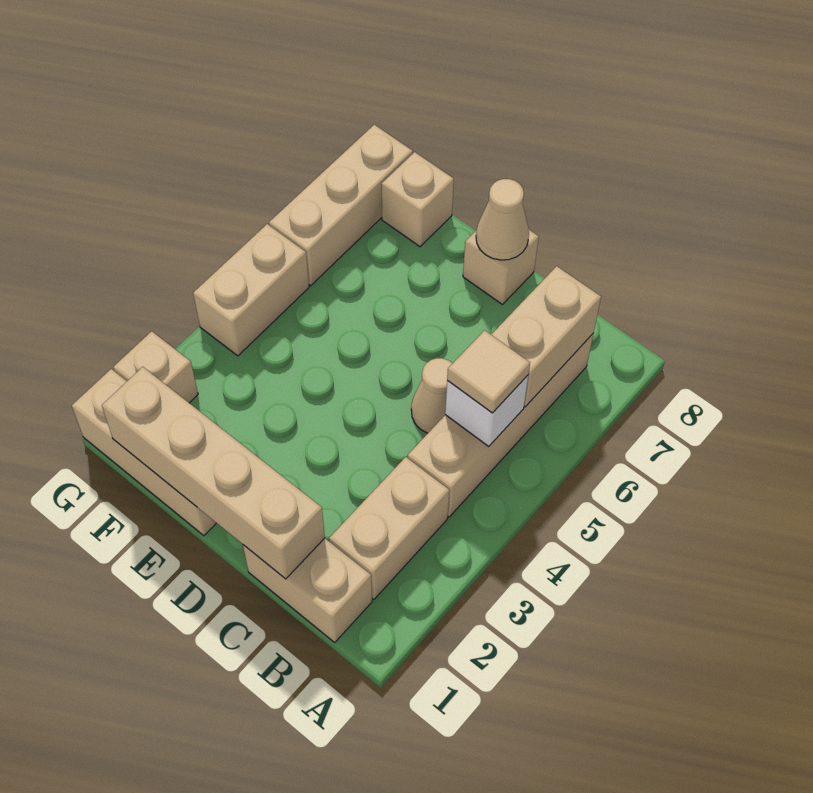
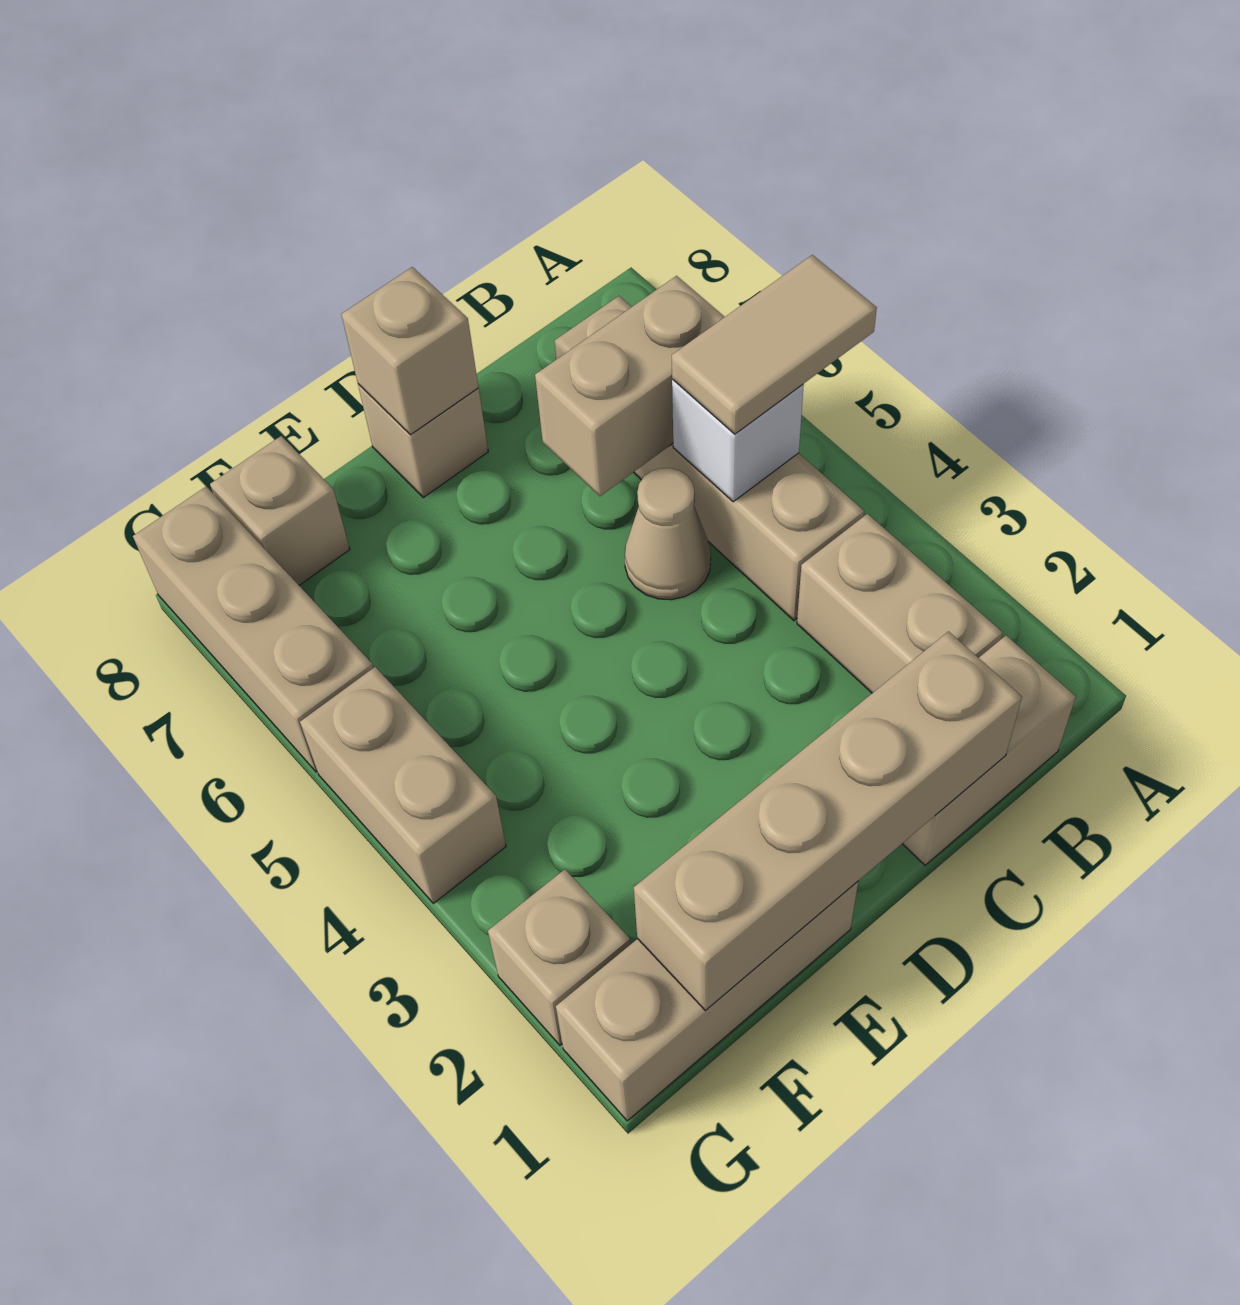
tan 1x1 tile [447,330,530,413] -> tan 1x2 tile [672,255,877,434]
tan 1x2 brick [491,266,601,407] -> tan 1x2 brick turned to [535,276,724,496]
tan 1x1 cone [476,179,529,260] -> tan 1x1 brick [341,267,478,435]

